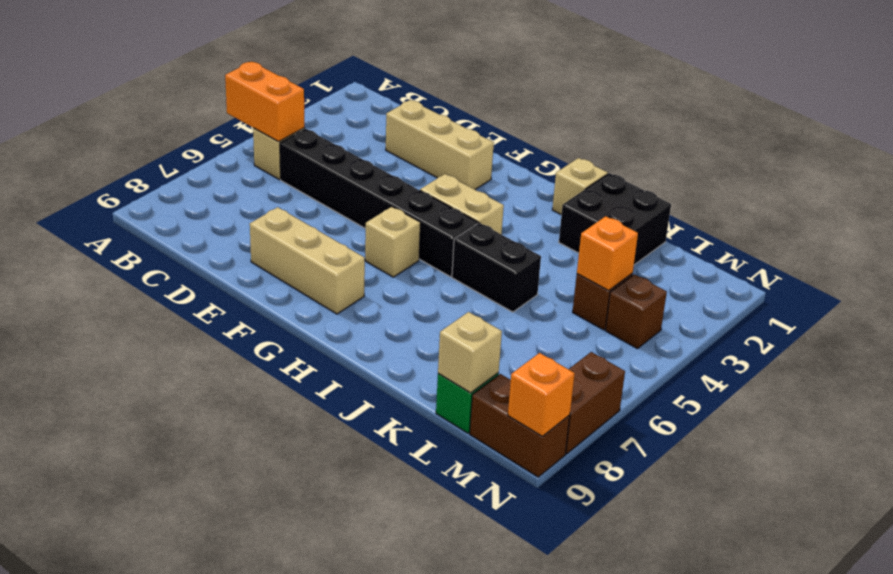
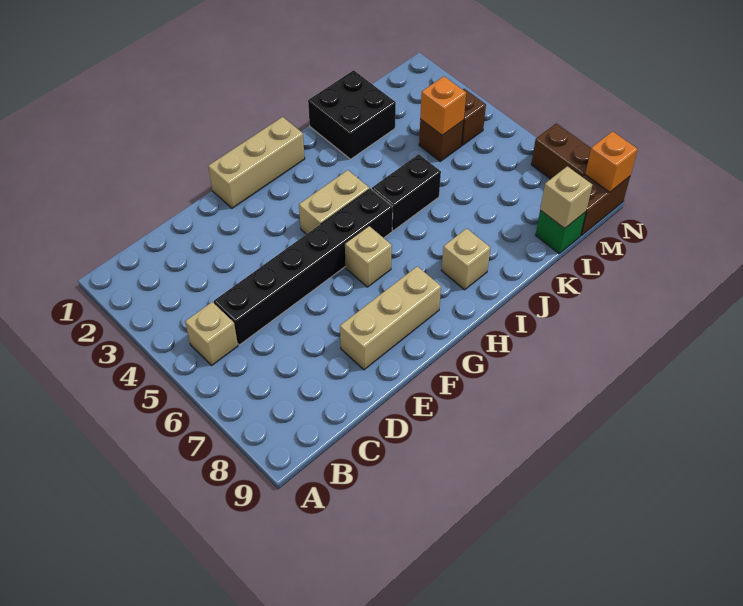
orange 1x2 brick [225,62,304,142] -> none
tan 1x3 brick [386,100,494,189] -> tan 1x3 brick moved to [208,117,305,208]
tan 1x1 brick [552,158,608,215] -> tan 1x1 brick moved to [442,228,490,290]

